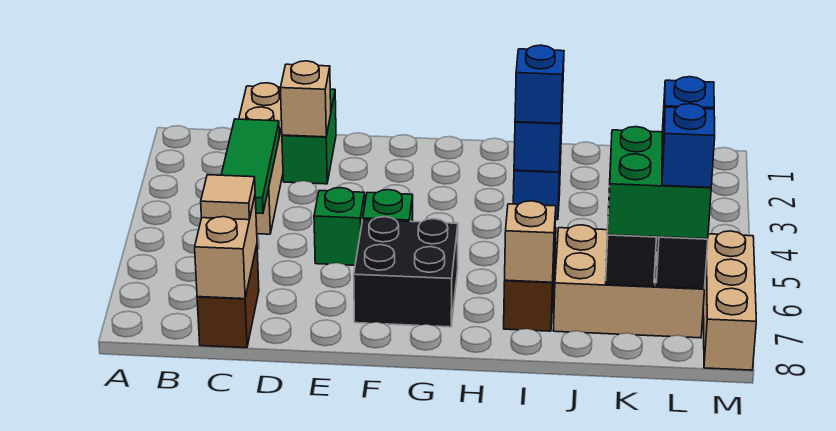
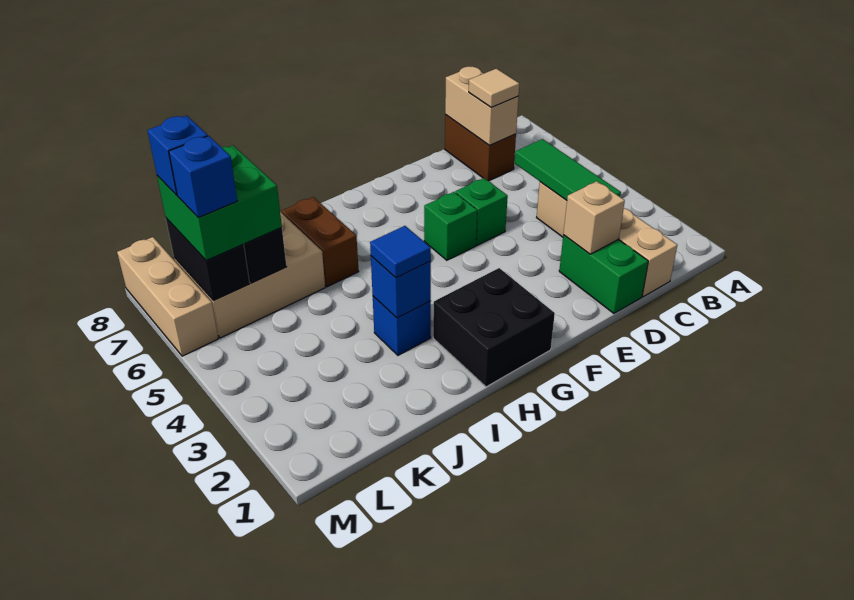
black 2x2 brick [354,217,458,327] -> black 2x2 brick moved to [433,268,555,387]
blue 1x1 brick [515,45,564,124] -> blue 1x1 tile [370,226,431,278]
tan 1x1 brick [505,201,556,282] -> none

